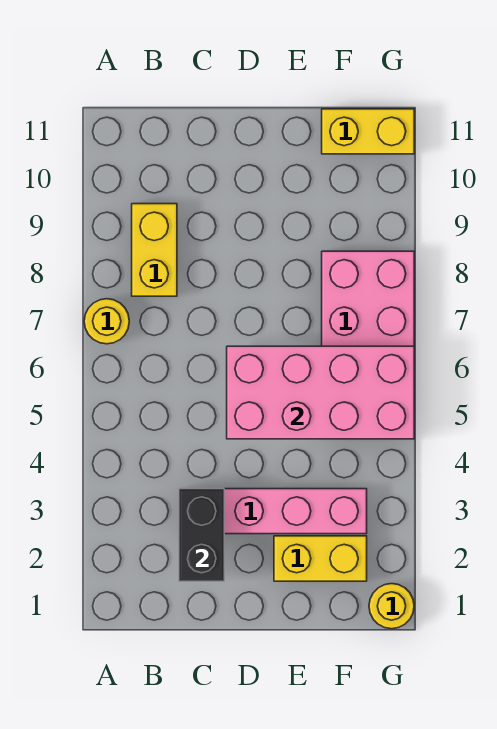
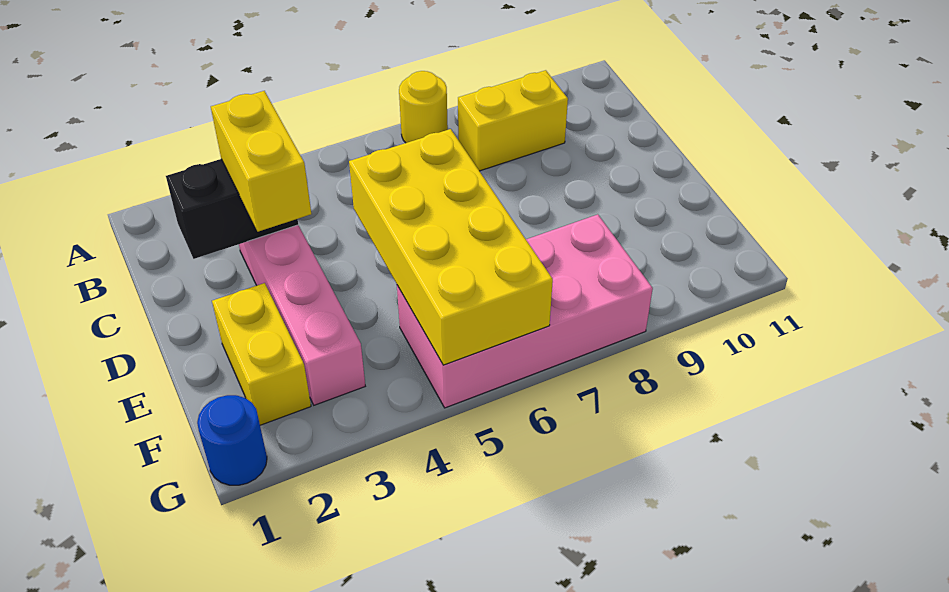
pink 2x4 brick [227,346,414,439] -> yellow 2x4 brick [349,129,553,365]
yellow 1x2 brick [322,109,414,154] -> yellow 1x2 brick moved to [211,91,311,232]
yellow 1x1 round brick [369,584,414,629] -> blue 1x1 round brick [197,395,267,485]

